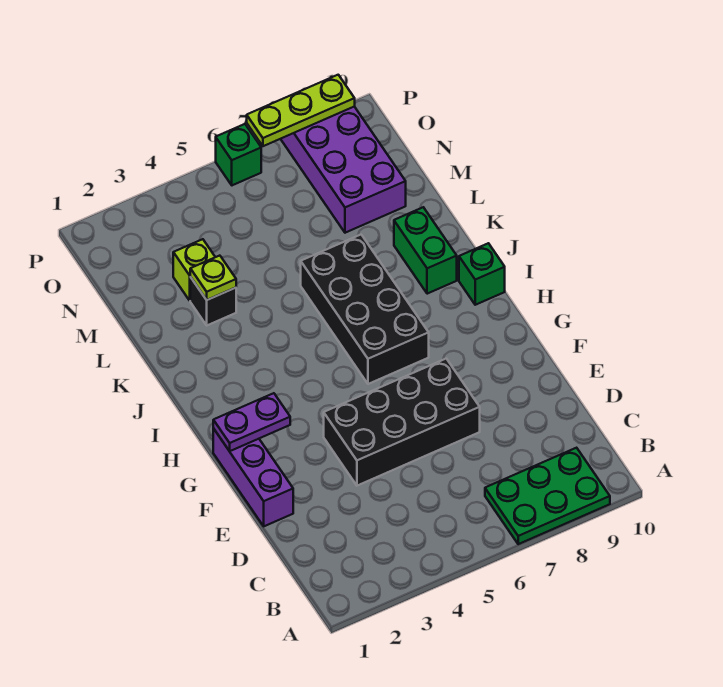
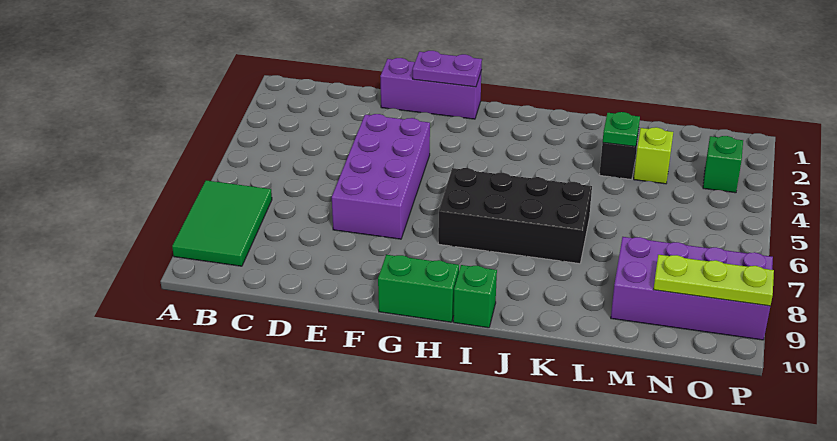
green 2x3 plate [485,448,610,544] -> green 2x3 tile [172,180,272,266]
black 2x4 brick [324,359,480,486] -> purple 2x4 brick [332,114,430,239]
purple 1x2 plate [213,393,290,451] -> purple 1x2 plate turned to [413,51,482,87]
green 1x2 brick [394,207,457,294] -> green 1x2 brick moved to [378,255,459,322]
lime 1x1 plate [190,256,236,300] -> green 1x1 plate [603,112,640,147]
green 1x1 brick [216,124,261,185] -> green 1x1 brick moved to [703,136,743,193]
lime 1x3 plate [247,75,355,146] -> lime 1x3 plate turned to [653,255,774,306]

